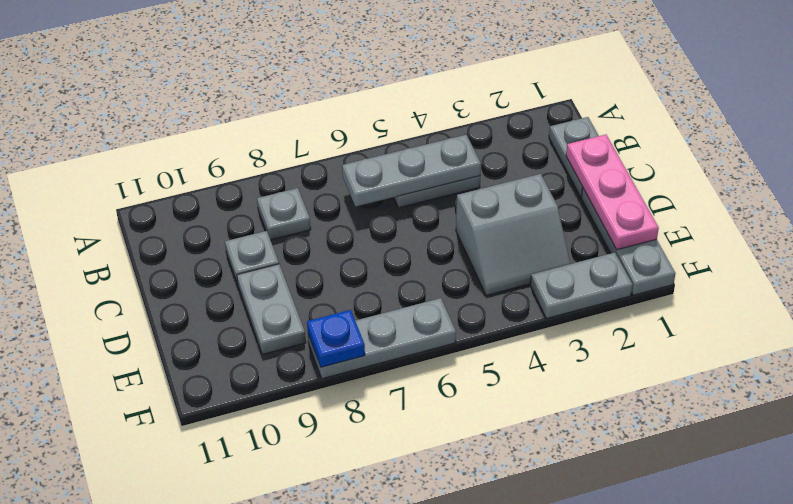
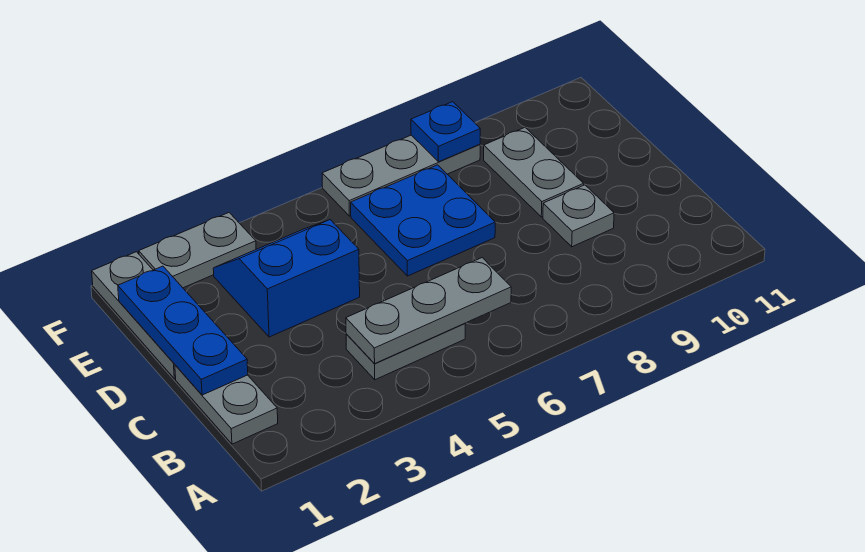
grey 1x1 plate [257,188,311,240] -> none
pink 1x3 plate [566,135,659,250] -> blue 1x3 plate [118,266,248,395]
grey 2x2 slope [456,174,570,296] -> blue 2x2 slope [213,220,360,337]
none -> blue 2x2 plate [351,165,495,276]

